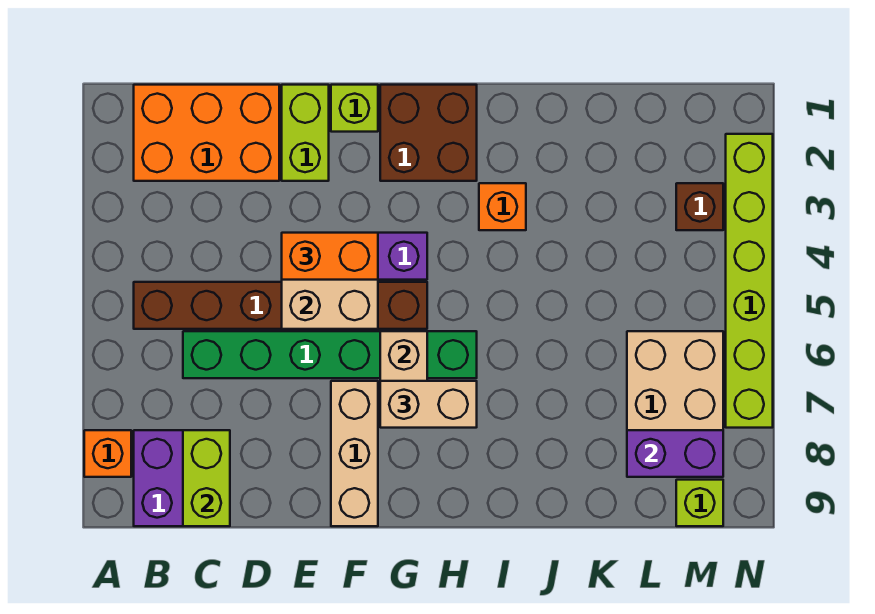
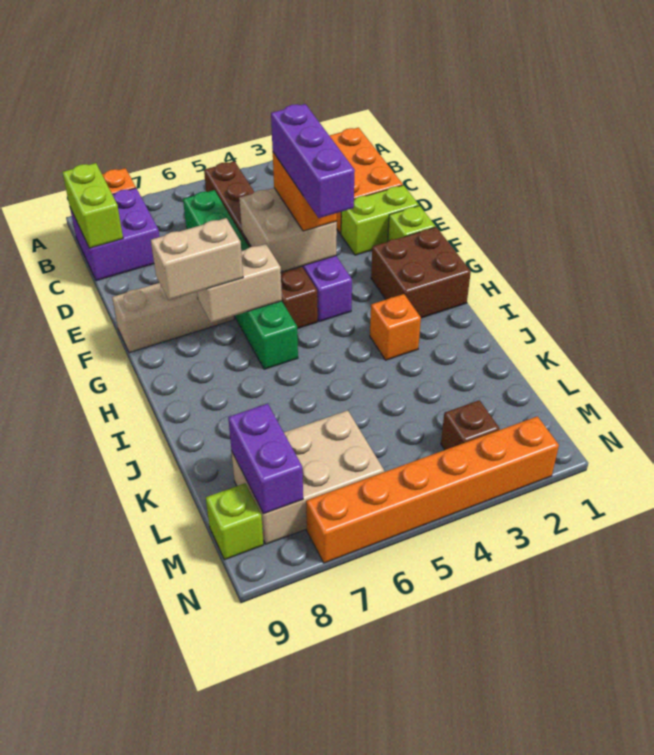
lime 1x2 brick [183,430,230,526] -> lime 1x2 brick turned to [62,163,123,248]
none -> purple 1x3 brick [271,104,355,218]
tan 1x2 brick [380,381,477,428] -> tan 1x2 brick turned to [151,218,243,300]
lime 1x6 brick [726,134,773,428] -> orange 1x6 brick [306,416,559,563]

